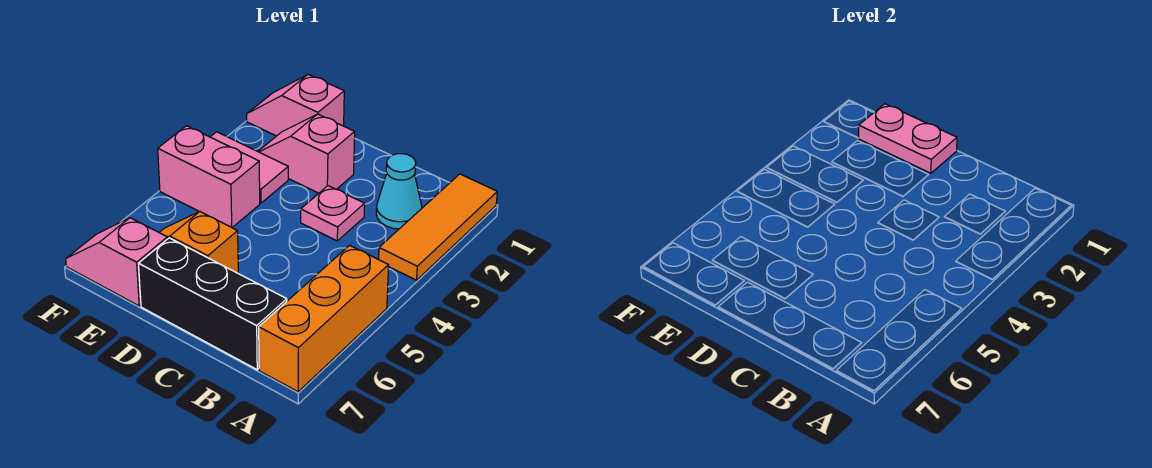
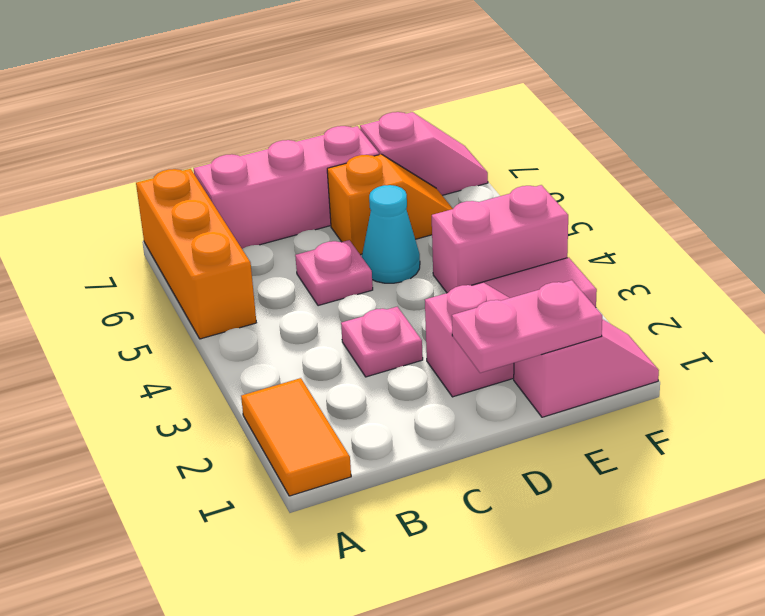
orange 1x3 tile [379,174,497,280] -> orange 1x2 tile [241,378,351,496]
cyan 1x1 cone [376,154,422,229] -> cyan 1x1 cone moved to [362,185,420,283]
black 1x3 brick [139,238,287,370] -> pink 1x3 brick [194,126,379,249]
none -> pink 1x1 plate [295,240,373,306]

